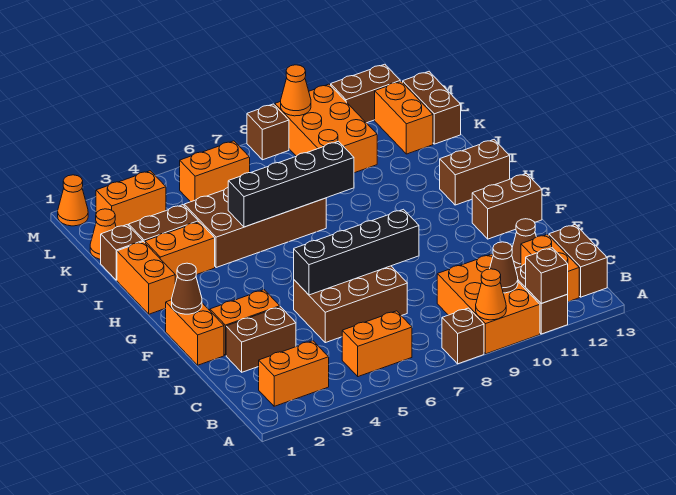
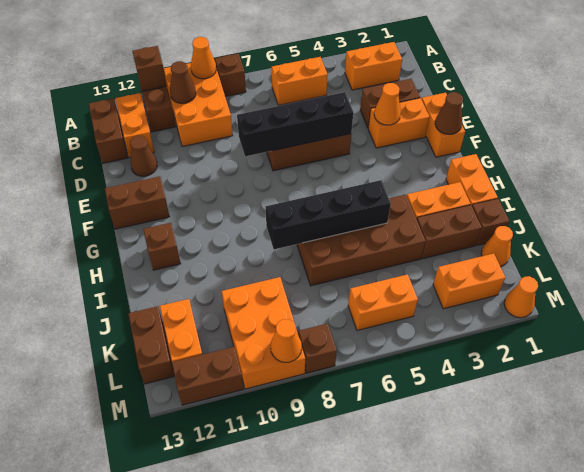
none -> orange 1x1 cone [374,83,401,125]
brown 1x2 brick [440,140,510,205] -> brown 1x1 brick [143,223,181,270]

